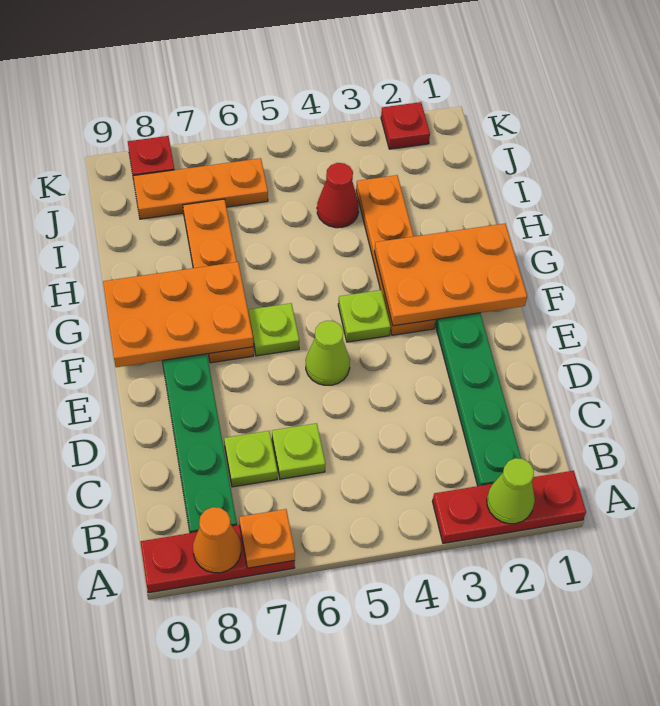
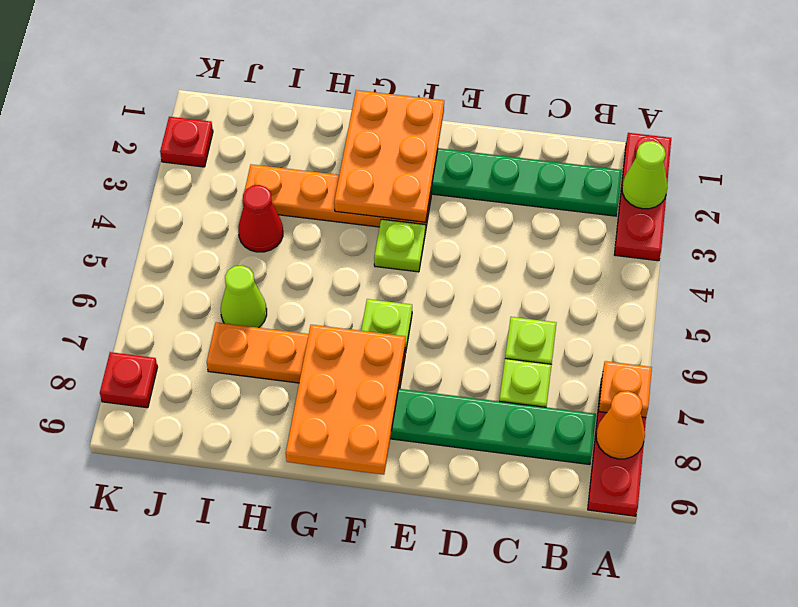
lime 1x1 cone [306,321,350,385] -> lime 1x1 cone moved to [221,266,267,328]
orange 1x3 plate [133,158,268,219] -> none

